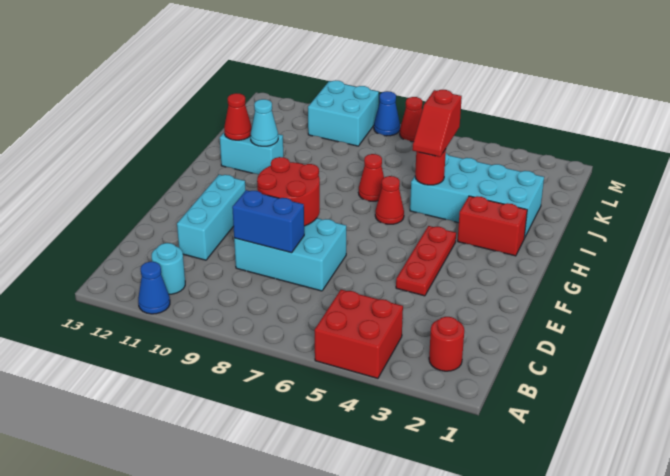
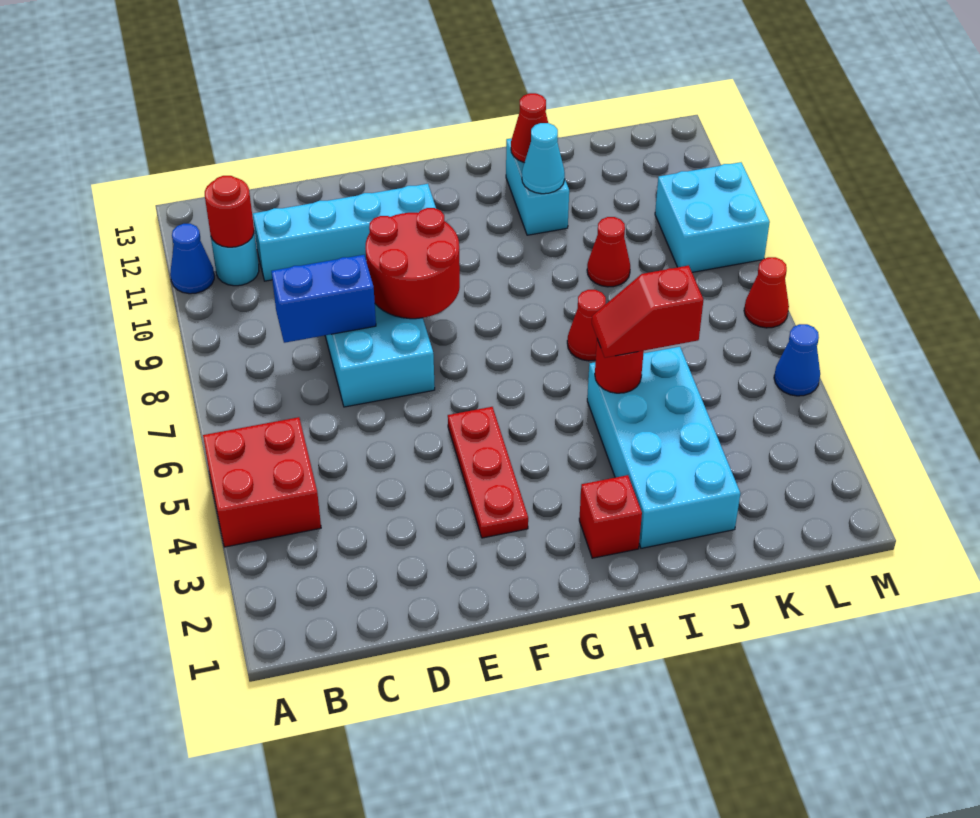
red 1x1 round brick [429,317,464,371] -> red 1x1 round brick moved to [205,176,254,247]
blue 1x2 brick [232,190,304,253] -> blue 1x2 brick turned to [271,255,376,343]
cyan 1x3 brick [177,175,246,260] -> cyan 1x4 brick [253,184,436,281]
red 1x3 plate [396,226,456,296] -> red 1x3 plate turned to [448,407,528,538]
red 1x2 brick [458,196,527,256] -> red 1x1 brick [579,475,642,558]
red 1x1 cone [375,176,404,224] -> red 1x1 cone moved to [587,217,630,287]
blue 1x1 cone [374,91,400,136] -> blue 1x1 cone moved to [774,324,820,396]

